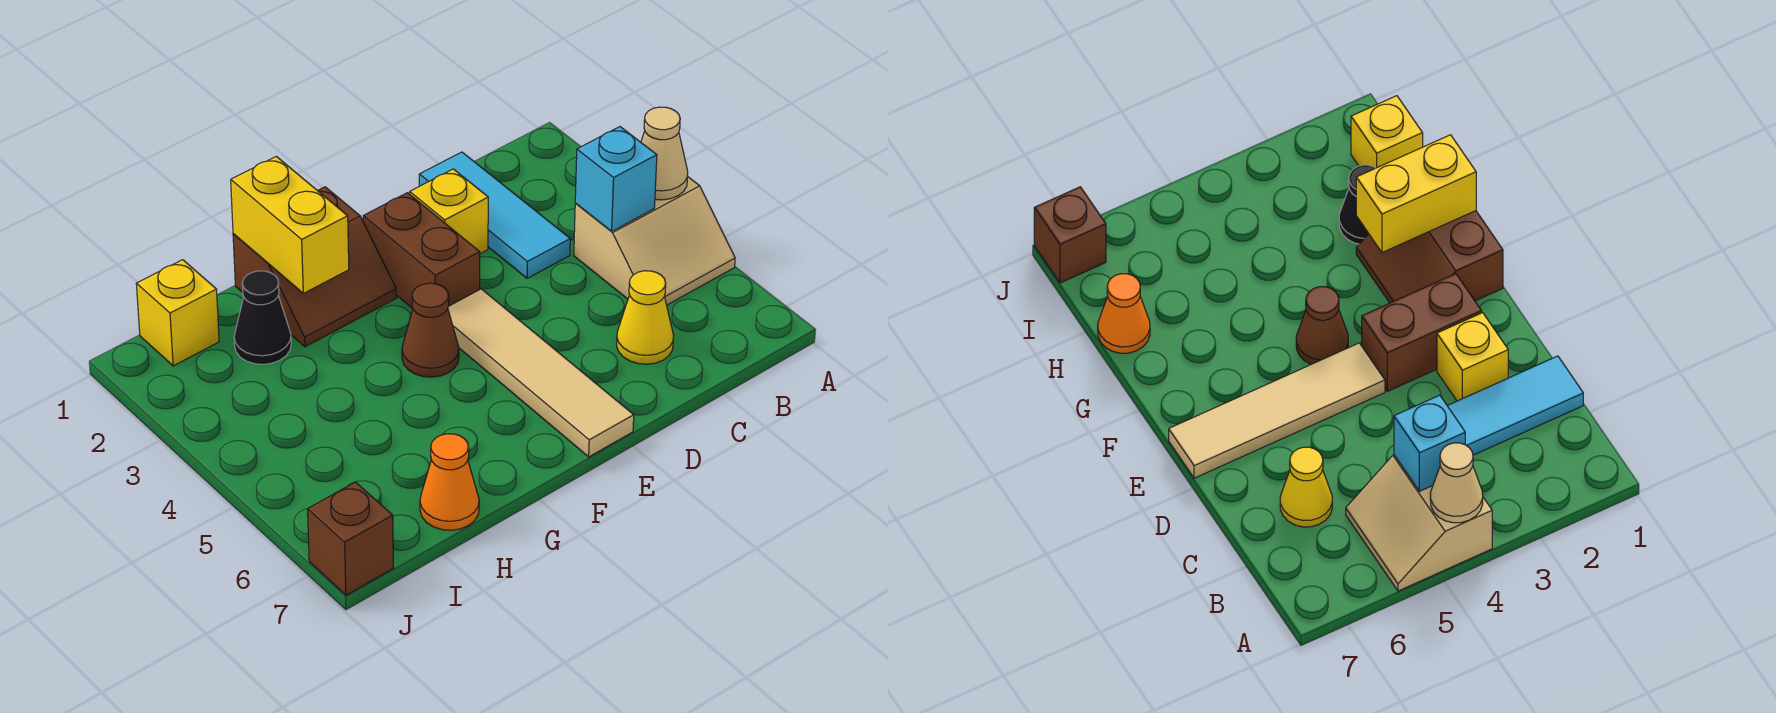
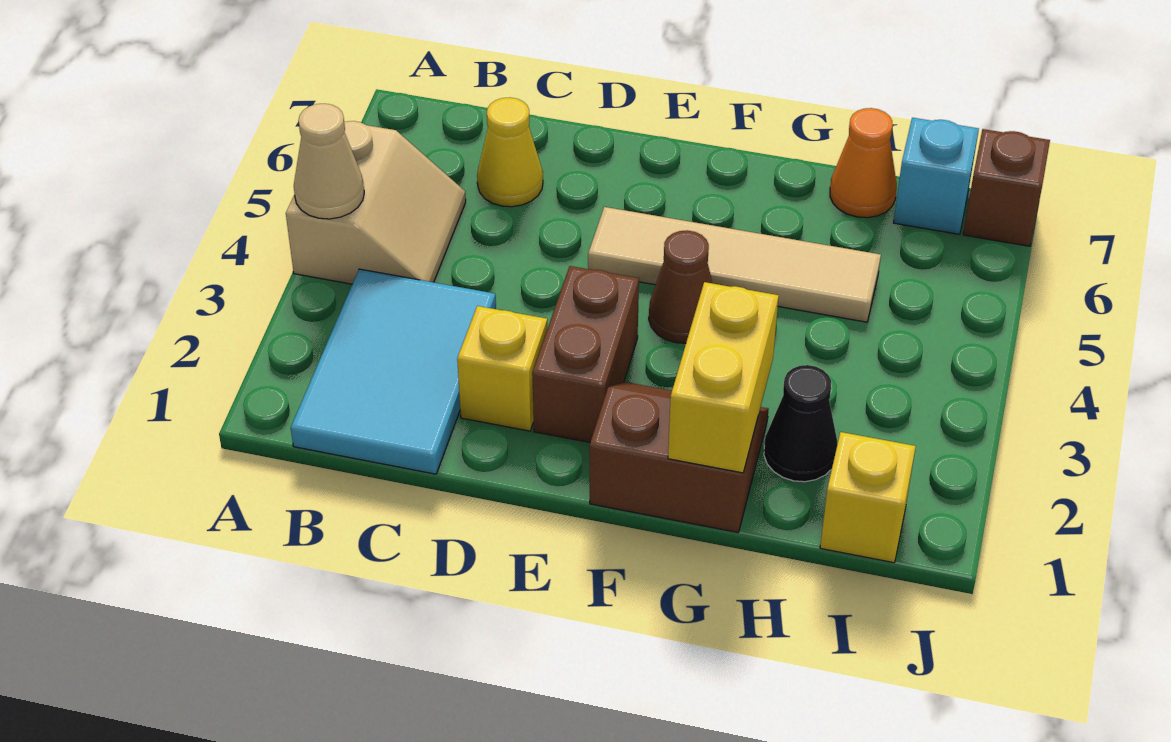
tan 2x2 slope [574,177,735,305] -> tan 2x2 slope turned to [286,121,466,284]
cyan 1x1 brick [575,127,657,231] -> cyan 1x1 brick moved to [894,118,979,234]
cyan 1x3 tile [419,152,570,278] -> cyan 2x3 tile [291,269,496,474]
tan 1x4 tile [448,289,634,457] -> tan 1x4 tile turned to [588,207,881,322]

